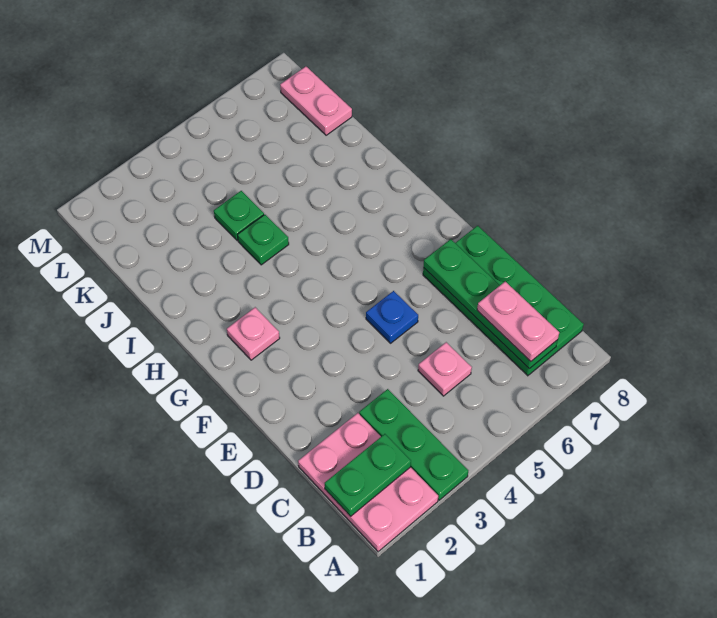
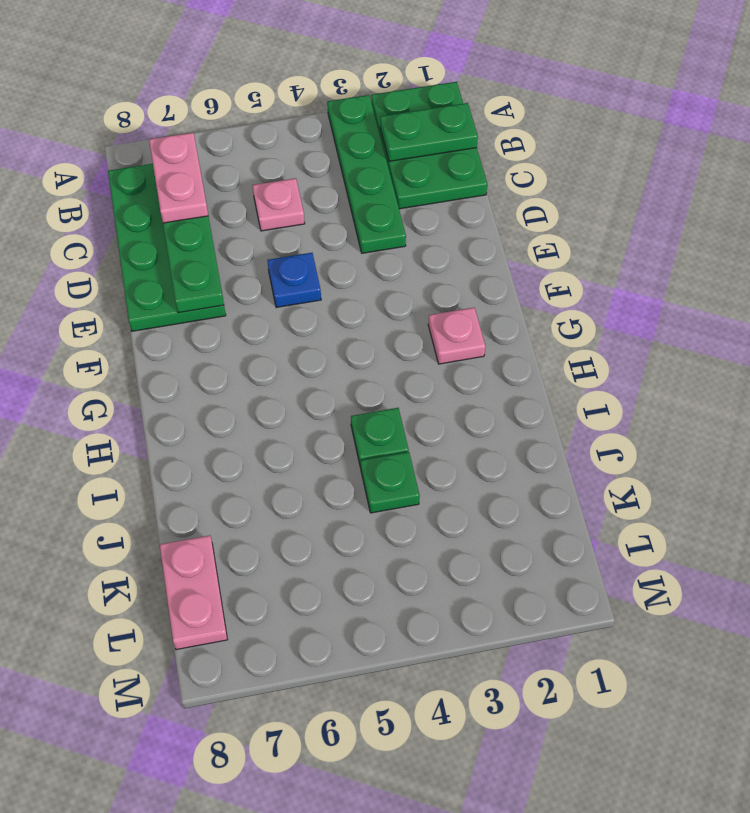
pink 2x3 plate [298,413,438,552] -> green 2x3 plate [371,82,487,209]
green 1x3 plate [359,389,468,500] -> green 1x4 plate [327,95,406,253]

